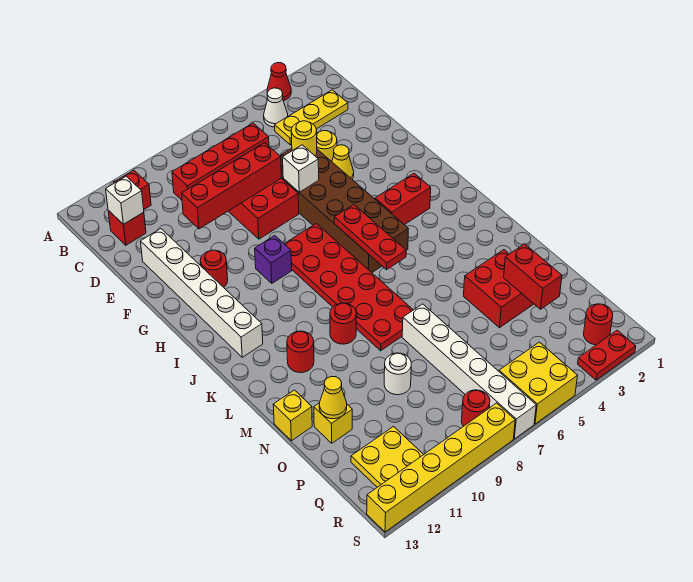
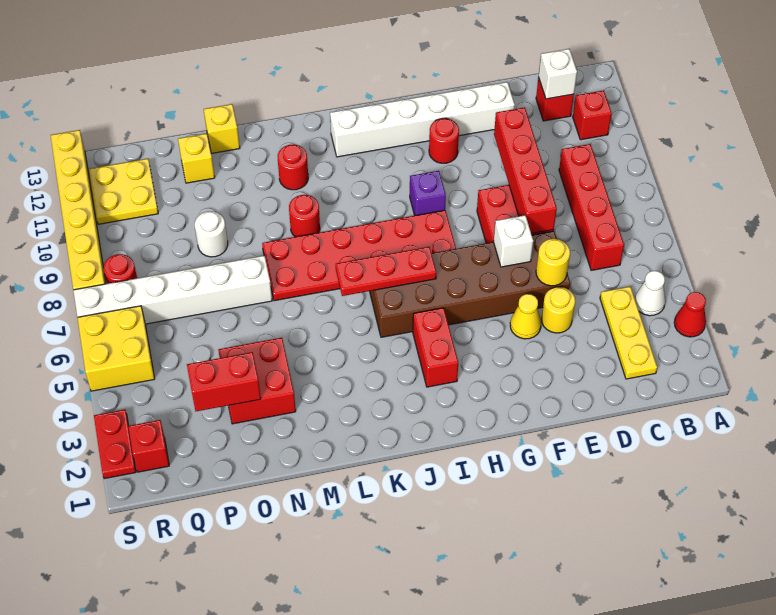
yellow 1x1 cone [319,377,347,419] -> none
red 1x1 round brick [584,304,613,345] -> red 1x1 brick [128,420,169,472]

